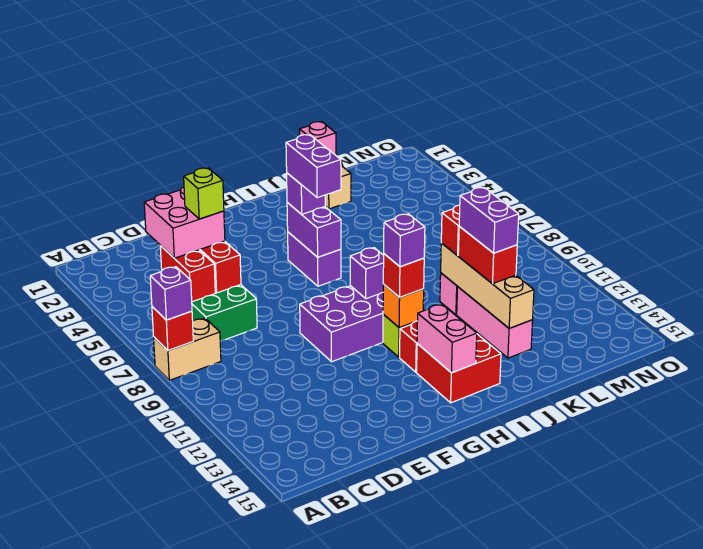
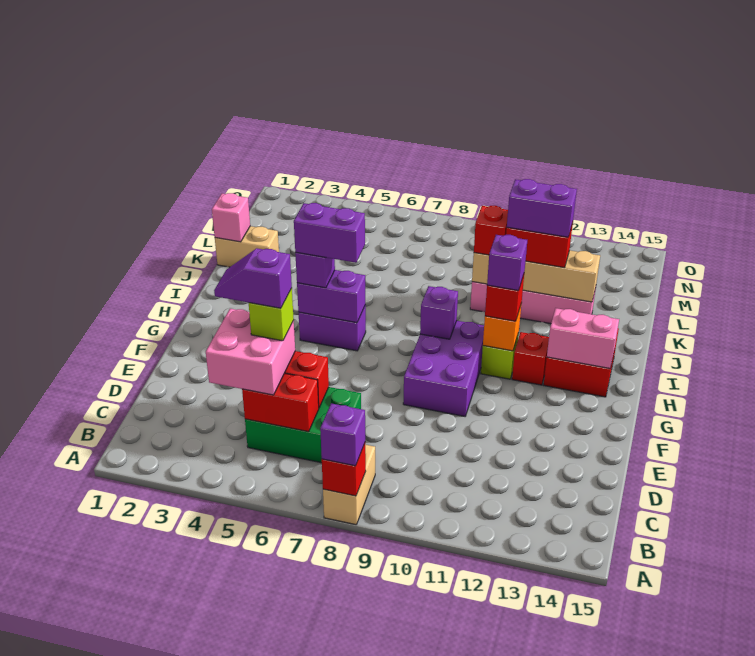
none -> purple 1x2 slope [214,248,292,308]

